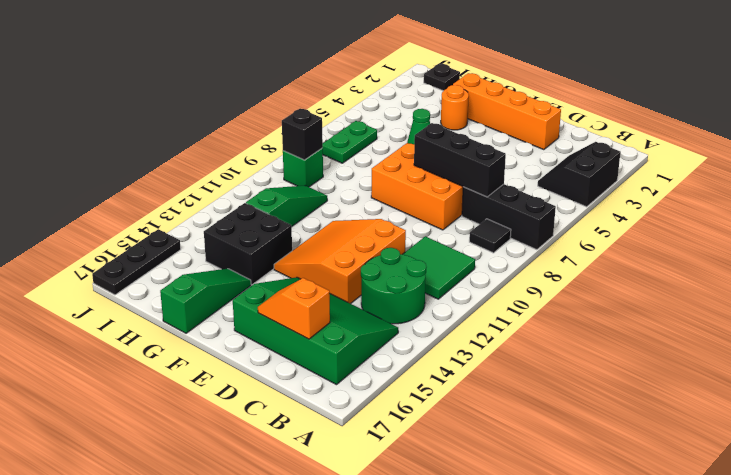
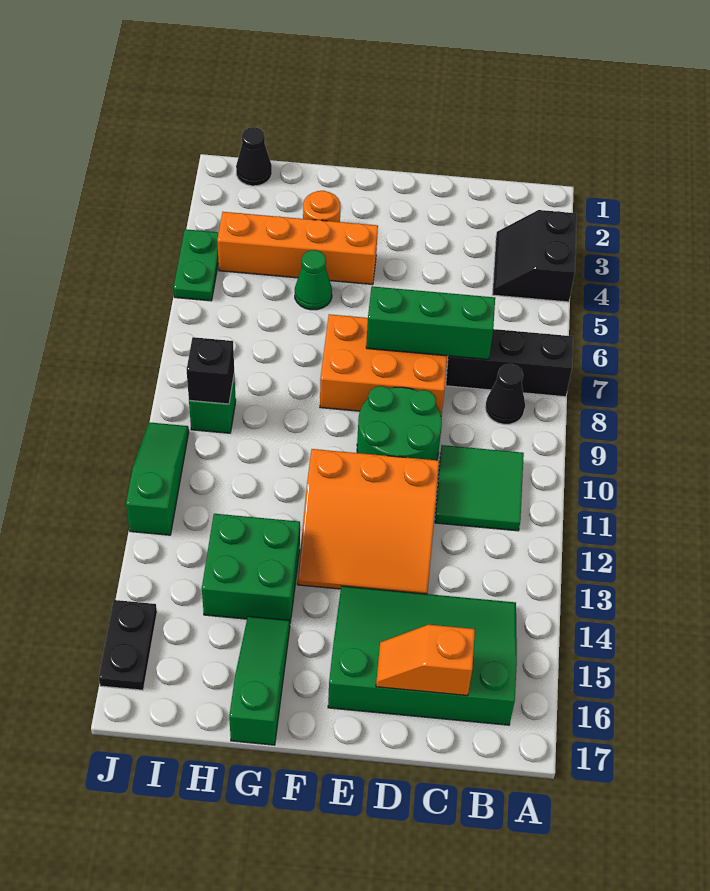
black 1x1 tile [469,219,511,253] -> black 1x1 cone [485,364,525,424]
green 2x2 round brick [361,248,427,324] -> green 2x2 round brick moved to [357,386,442,460]
black 1x3 brick [414,123,506,197] -> green 1x3 brick [366,286,495,360]
orange 1x4 brick [453,73,561,150] -> orange 1x4 brick moved to [217,212,378,285]
orange 3x3 slope [274,219,406,304] -> orange 3x3 slope turned to [297,449,439,594]
black 2x2 brick [204,203,292,285] -> green 2x2 brick [202,514,300,622]
green 1x3 slope [246,186,327,227] -> green 1x3 slope moved to [126,422,189,535]
black 1x1 plate [424,64,460,91] -> black 1x1 cone [236,127,272,186]
green 1x2 plate [323,121,377,163] -> green 1x2 plate moved to [174,229,219,301]
black 1x3 plate [92,229,181,295] -> black 1x2 plate [99,600,157,690]

